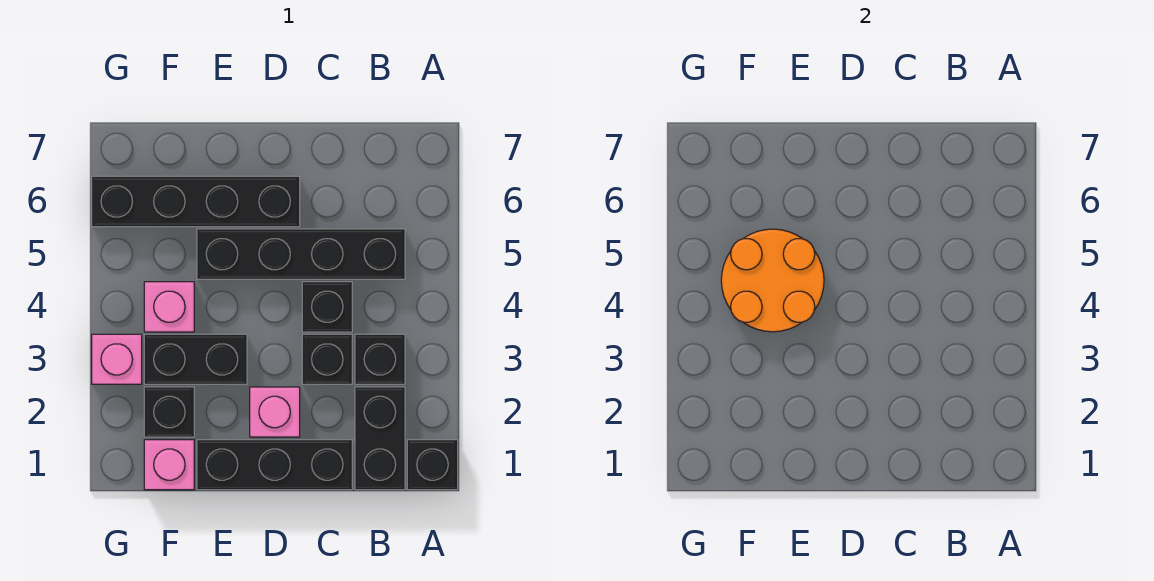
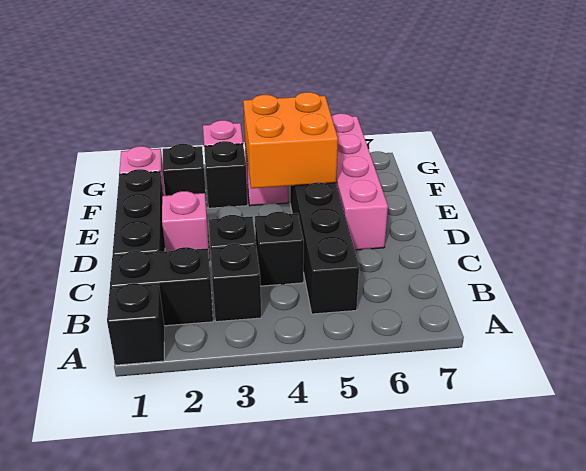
black 1x4 brick [92,176,300,227] -> pink 1x4 brick [332,113,388,250]
black 1x2 brick [144,334,247,384] -> black 1x1 brick [204,141,248,208]
orange 2x2 round brick [721,229,824,332] -> orange 2x2 brick [243,92,338,188]

